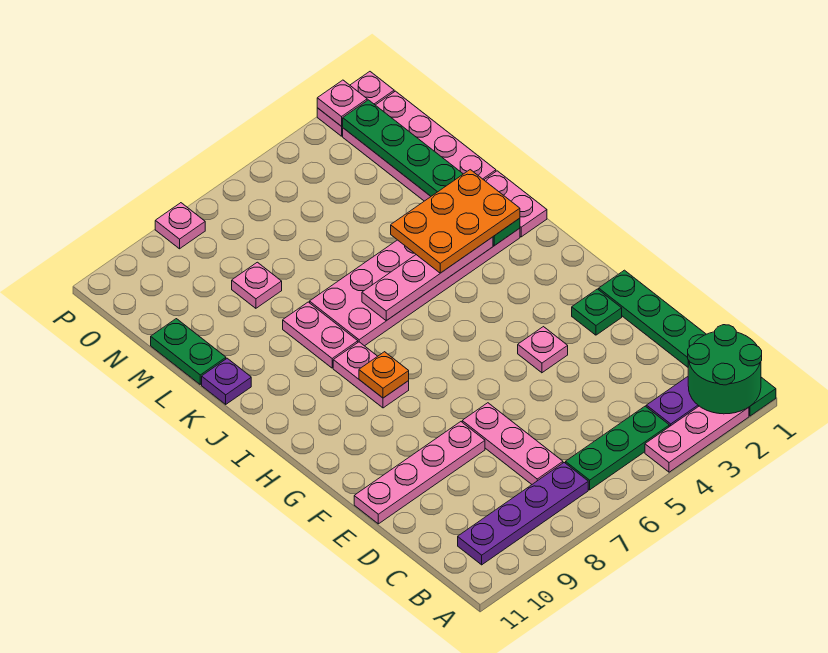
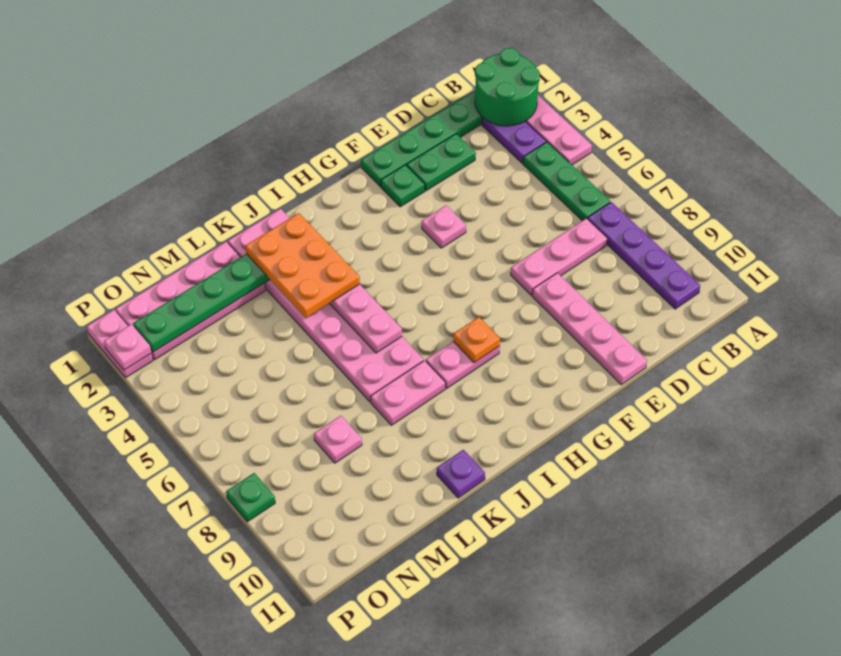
green 1x2 plate [151,319,226,384] -> green 1x2 plate moved to [407,134,476,191]
pink 1x1 plate [155,203,205,249] -> green 1x1 plate [226,473,275,522]

